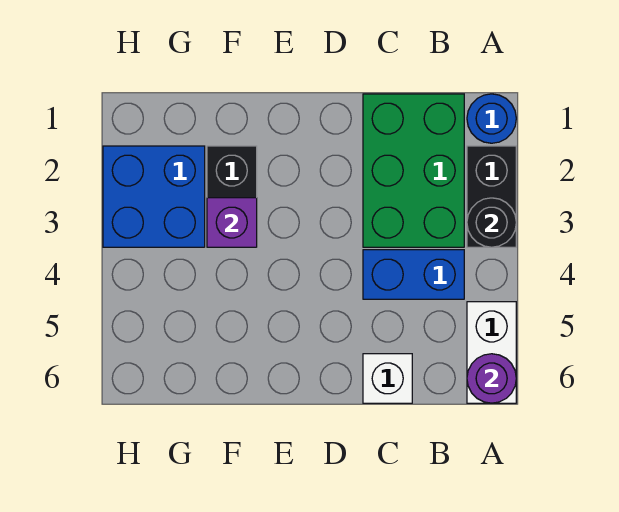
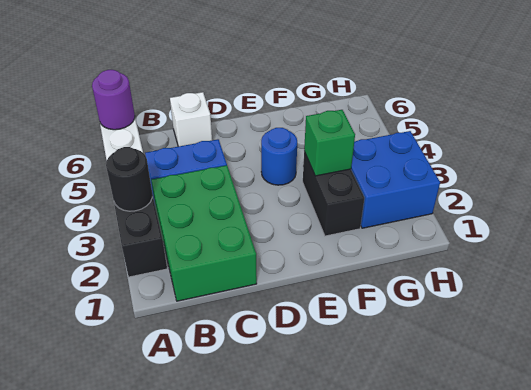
blue 1x1 round brick [467,94,516,143] -> blue 1x1 round brick moved to [261,128,297,185]
purple 1x1 brick [207,198,257,247] -> green 1x1 brick [304,110,355,176]

